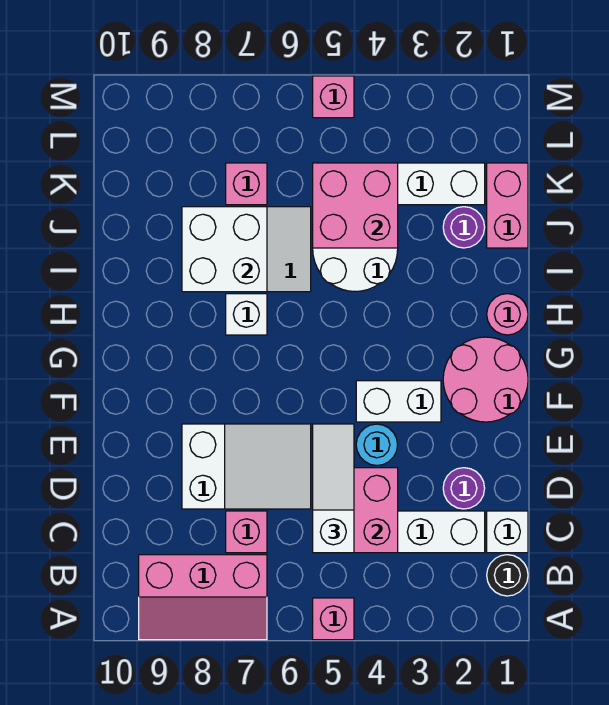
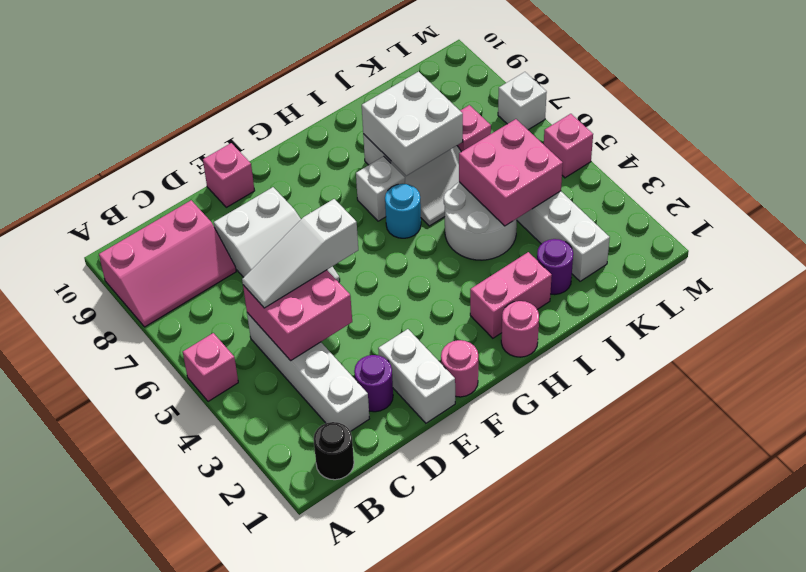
pink 2x3 slope [139,555,267,640] -> pink 2x3 slope turned to [99,200,236,327]
white 1x1 brick [487,511,528,553] -> white 1x1 brick moved to [498,72,547,130]
white 1x3 slope [313,424,354,553] -> white 1x3 slope turned to [242,199,358,308]
pink 1x1 brick [226,511,267,553] -> pink 1x1 brick moved to [203,143,255,207]
cyan 1x1 round brick [356,424,398,465] -> cyan 1x1 round brick moved to [385,184,421,238]
pink 2x2 round brick [443,337,528,422] -> pink 1x1 round brick [441,340,478,397]
white 1x2 brick [356,381,441,422] -> white 1x2 brick moved to [378,329,455,423]
pink 1x2 brick [487,163,528,248] -> pink 1x2 brick moved to [470,252,552,338]

